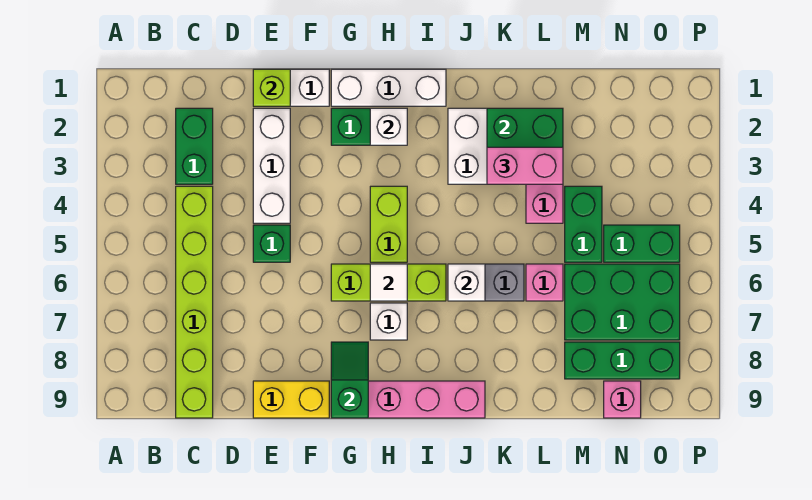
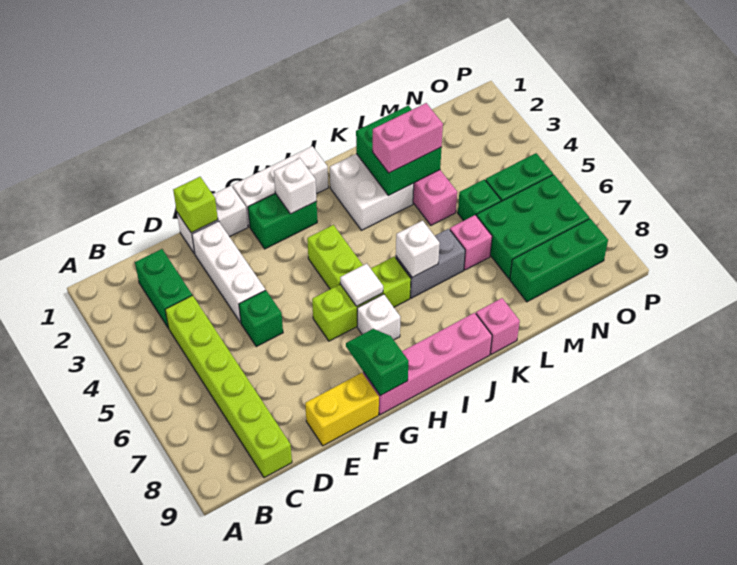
green 1x2 brick [565,186,602,262] -> green 1x1 brick [458,179,501,221]
pink 1x1 brick [604,381,641,418] -> pink 1x1 brick moved to [476,298,520,354]

